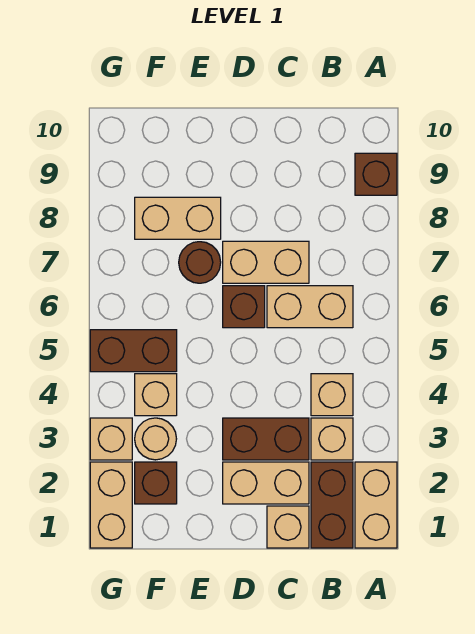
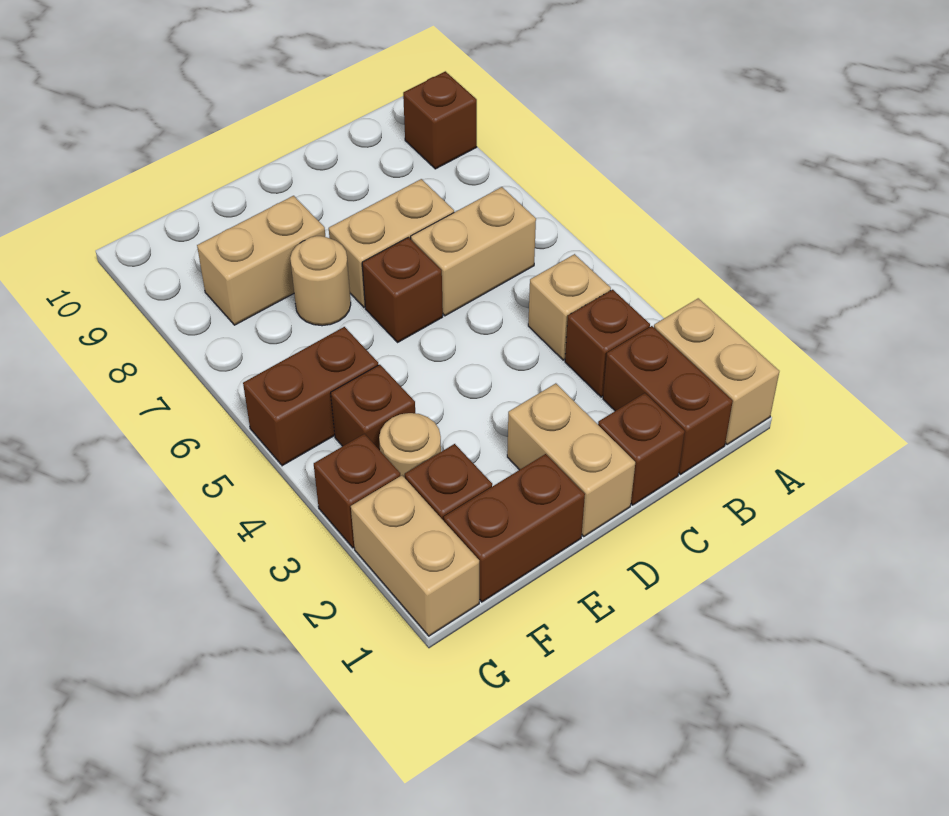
tan 1x1 brick [311,418,353,460] -> brown 1x1 brick [565,290,650,397]
tan 1x1 brick [267,506,309,548] -> brown 1x1 brick [598,393,685,505]
tan 1x2 brick [223,462,309,504] -> tan 1x2 brick turned to [507,383,635,536]
brown 1x2 brick [223,418,309,460] -> brown 1x2 brick moved to [444,454,585,602]
brown 1x1 round brick [179,242,221,283] -> tan 1x1 round brick [290,236,351,326]
tan 1x1 brick [135,374,177,416] -> brown 1x1 brick [331,365,415,450]
tan 1x1 brick [90,418,132,460] -> brown 1x1 brick [314,434,400,548]

